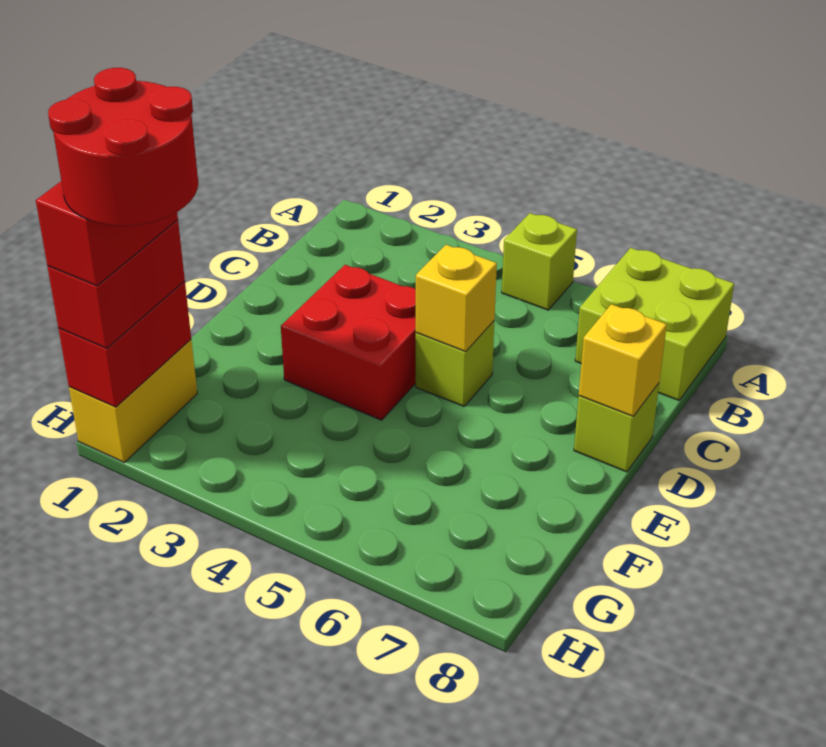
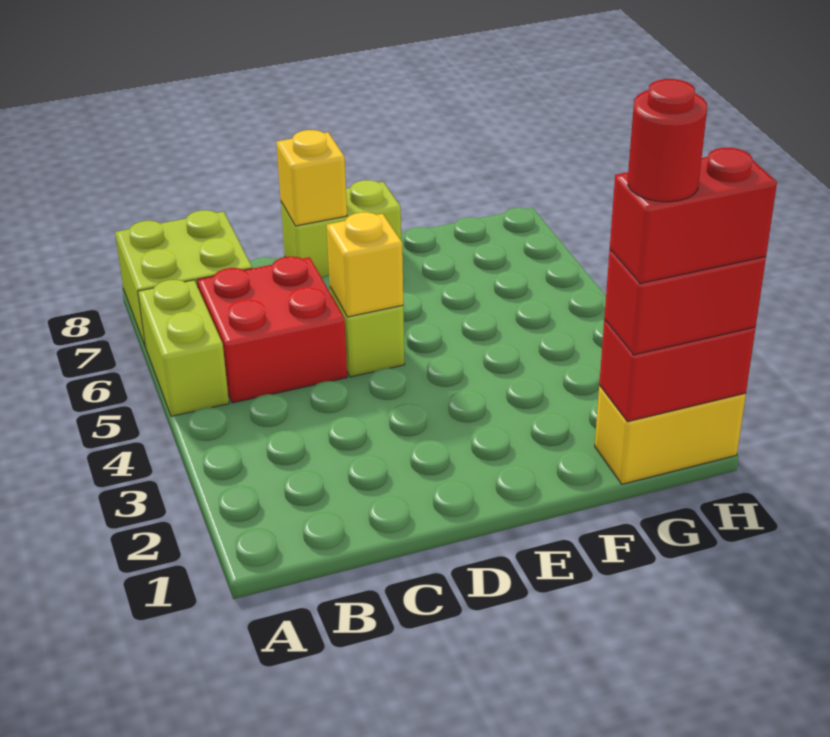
lime 1x1 brick [502,213,577,310] -> lime 1x2 brick [138,280,229,416]
red 2x2 brick [281,265,416,420] -> red 2x2 brick moved to [197,257,347,403]
lime 1x1 brick [574,383,659,472] -> lime 1x2 brick [281,180,401,277]
red 2x2 round brick [48,68,198,226] -> red 1x1 round brick [628,79,707,202]

